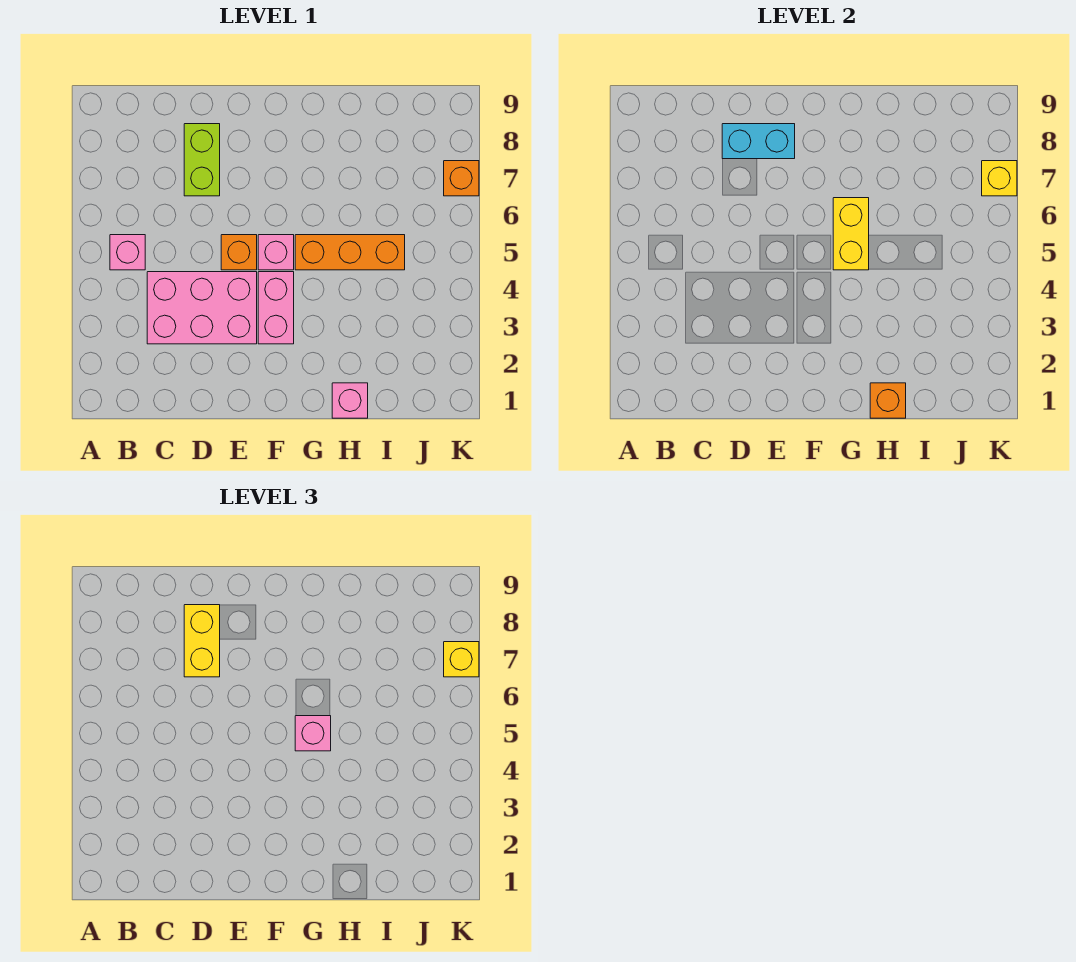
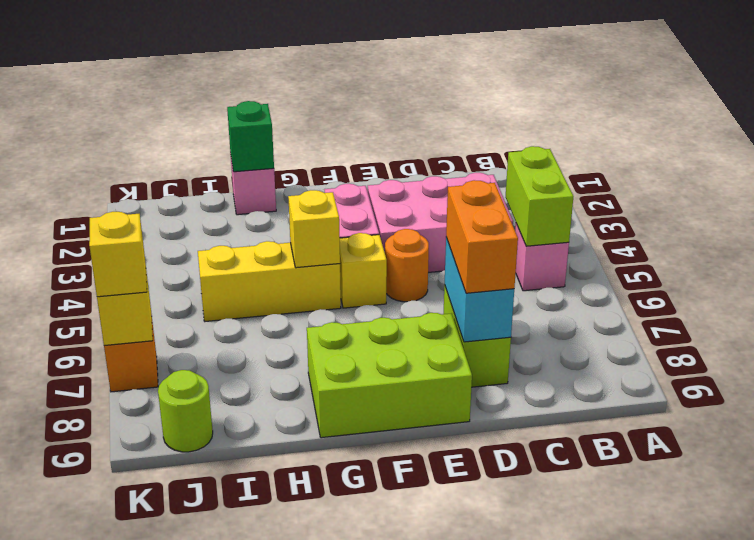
none -> lime 1x2 brick [506,146,573,246]
yellow 1x2 brick [184,605,220,677] -> orange 1x2 brick [446,180,518,293]
cyan 1x2 brick [722,124,795,159] -> cyan 1x2 brick turned to [445,237,514,342]
orange 1x1 brick [221,235,257,270] -> orange 1x1 round brick [385,229,429,302]
none -> lime 2x3 brick [307,313,472,438]
pink 1x1 brick [258,235,294,270] -> yellow 1x1 brick [340,233,387,308]
orange 1x3 brick [295,235,405,270] -> yellow 1x3 brick [198,241,341,321]
yellow 1x2 brick [833,198,869,270] -> yellow 1x1 brick [288,190,340,268]
pink 1x1 brick [295,716,331,751] -> none
orange 1x1 brick [870,383,906,418] -> green 1x1 brick [227,101,274,172]
none -> lime 1x1 round brick [158,370,213,452]

